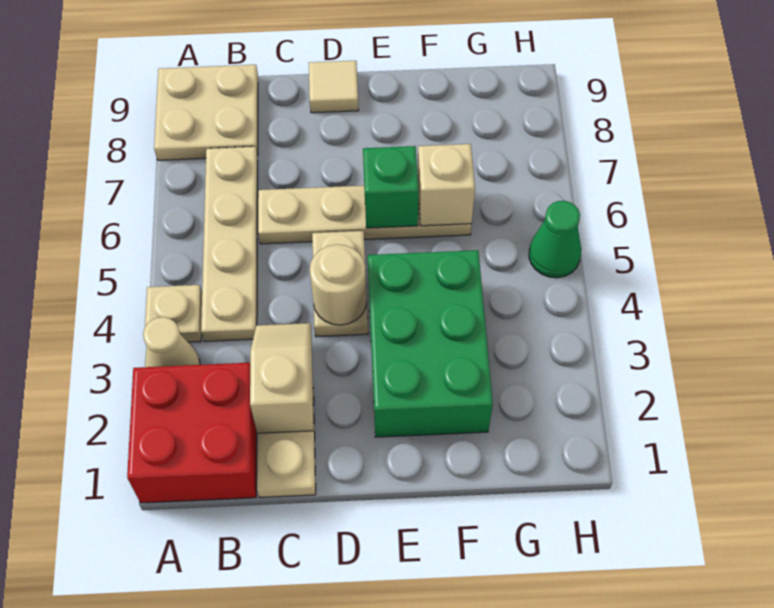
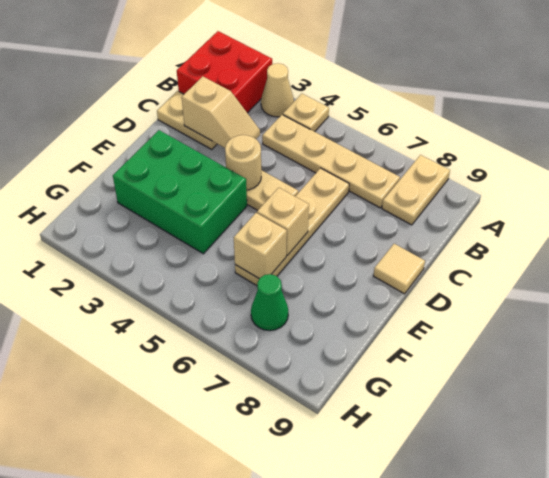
tan 2x2 plate [154,65,258,160] -> tan 1x2 plate [382,155,450,225]
green 1x1 brick [363,146,419,228] -> tan 1x1 brick [257,188,309,256]
green 1x1 cone [529,201,581,278] -> green 1x1 cone moved to [251,274,288,331]

